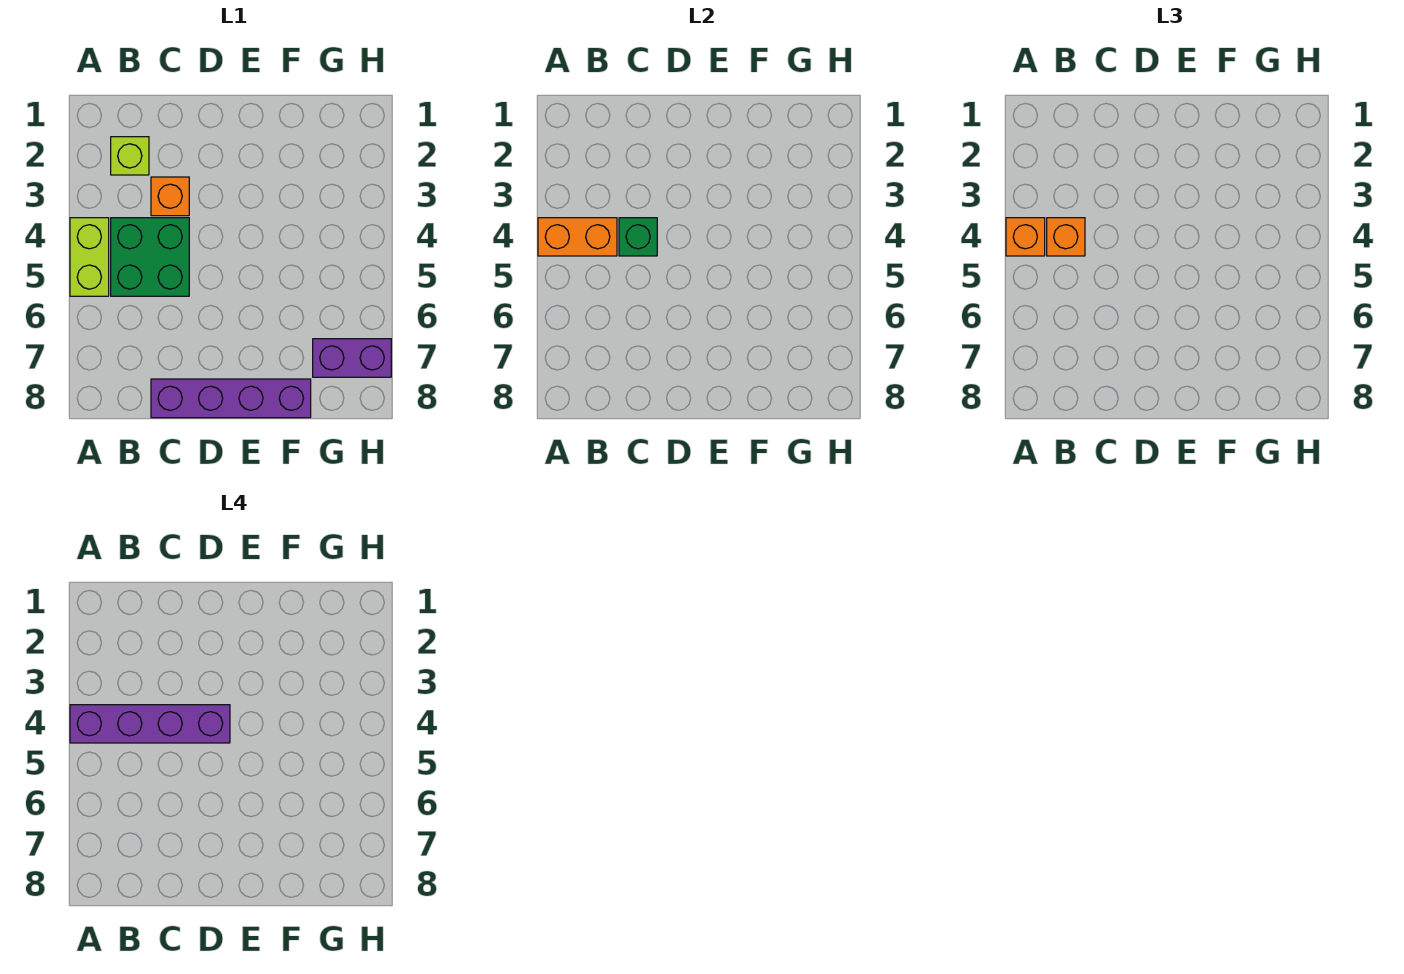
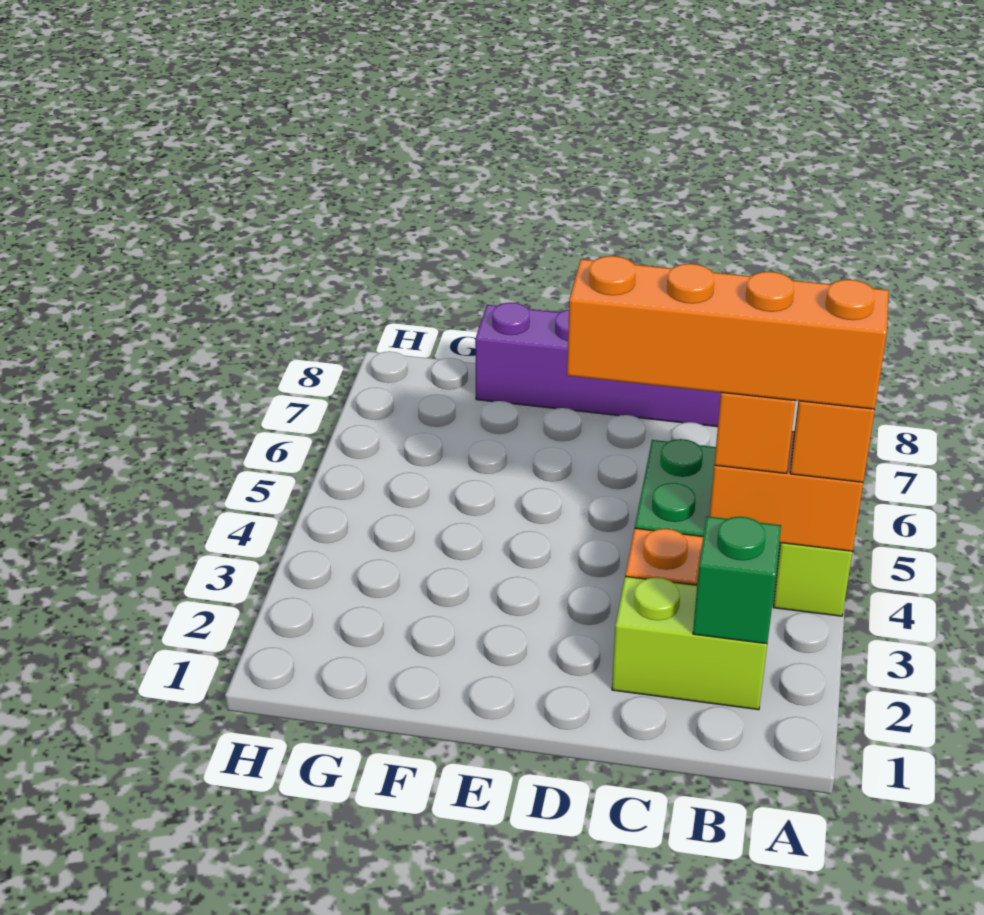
purple 1x4 brick [70,705,230,743] -> orange 1x4 brick [567,256,889,409]
lime 1x1 brick [111,137,149,175] -> lime 1x2 brick [612,576,767,710]
green 1x1 brick [619,218,657,256] -> green 1x1 brick moved to [693,516,781,644]
purple 1x2 brick [313,339,391,377] -> none

